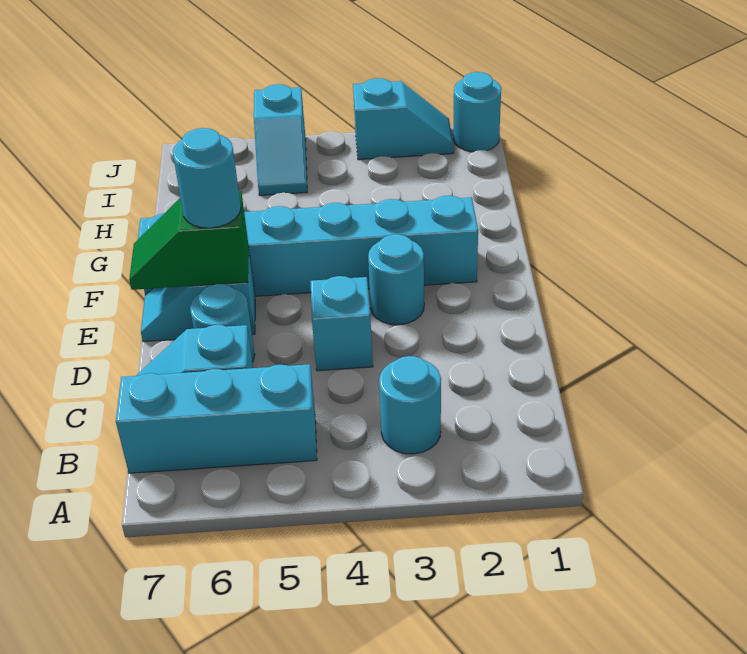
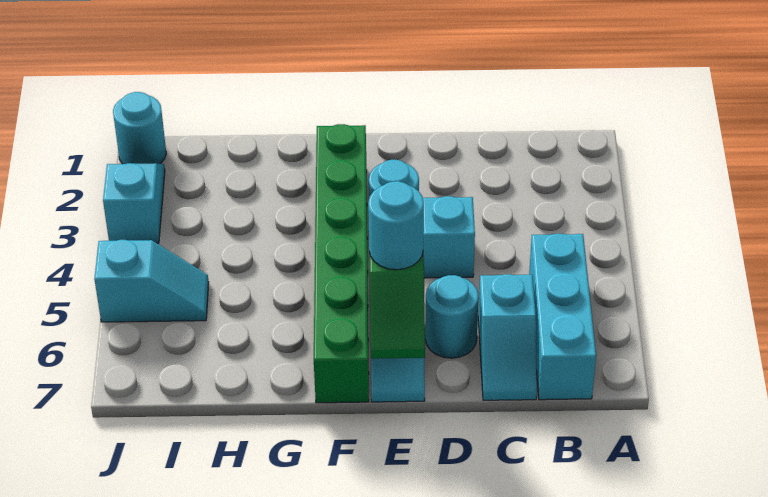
cyan 1x1 round brick [379,356,441,454] -> none
cyan 1x6 brick [138,196,478,296] -> green 1x6 brick [314,124,369,403]

